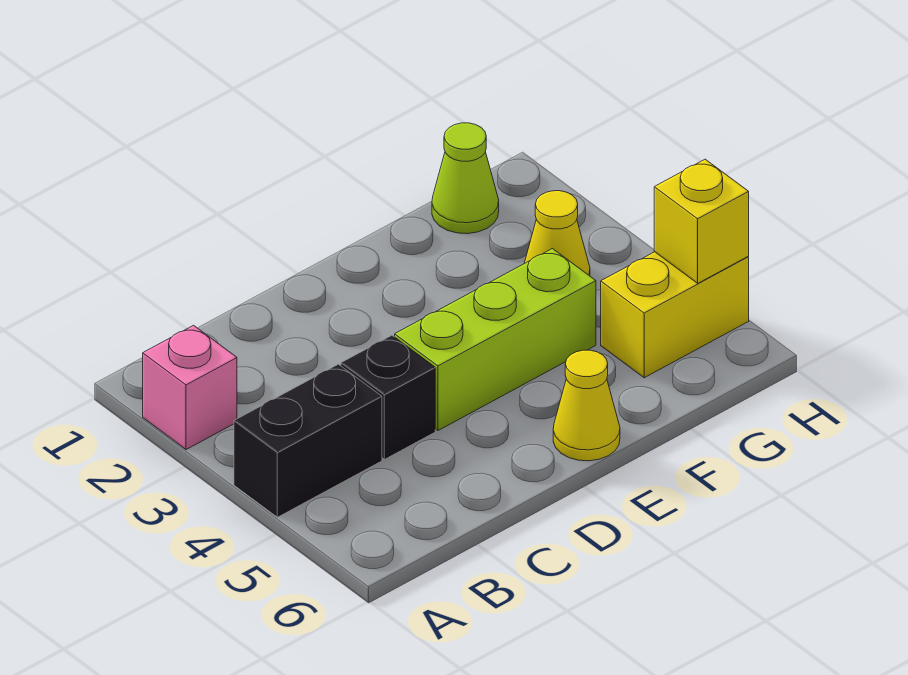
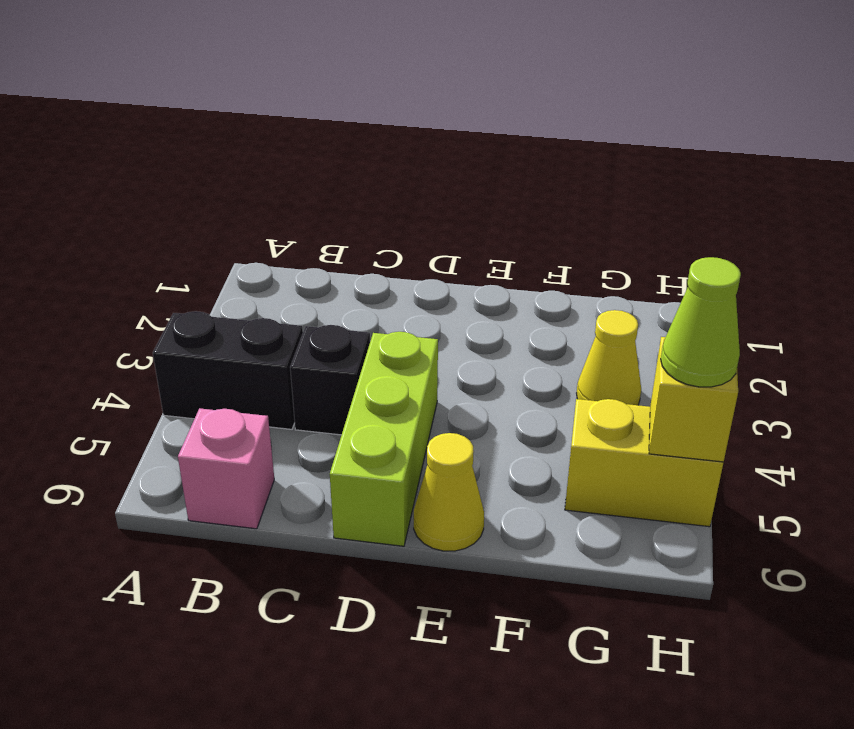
pink 1x1 brick [143,325,237,450] -> pink 1x1 brick moved to [178,408,274,529]
lime 1x3 brick [395,249,596,430] -> lime 1x3 brick turned to [330,332,438,546]
lime 1x1 cone [432,123,499,234] -> lime 1x1 cone moved to [661,257,741,387]

